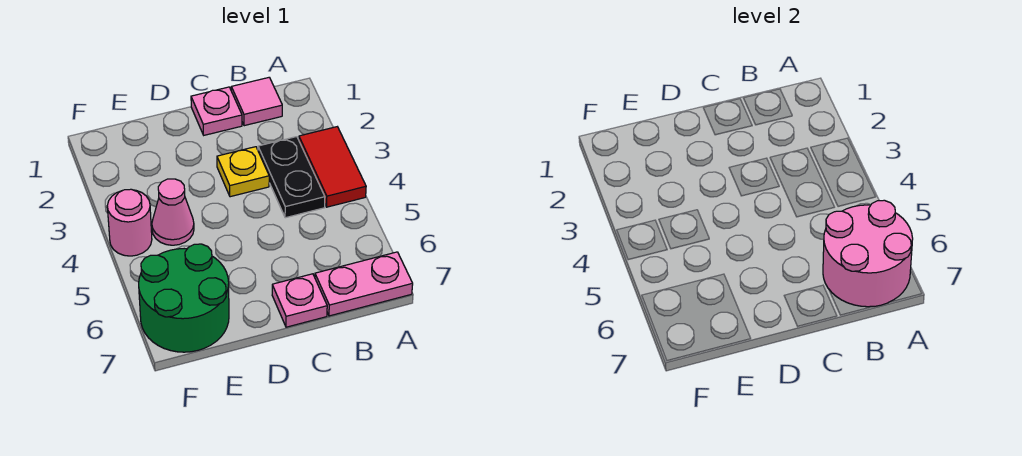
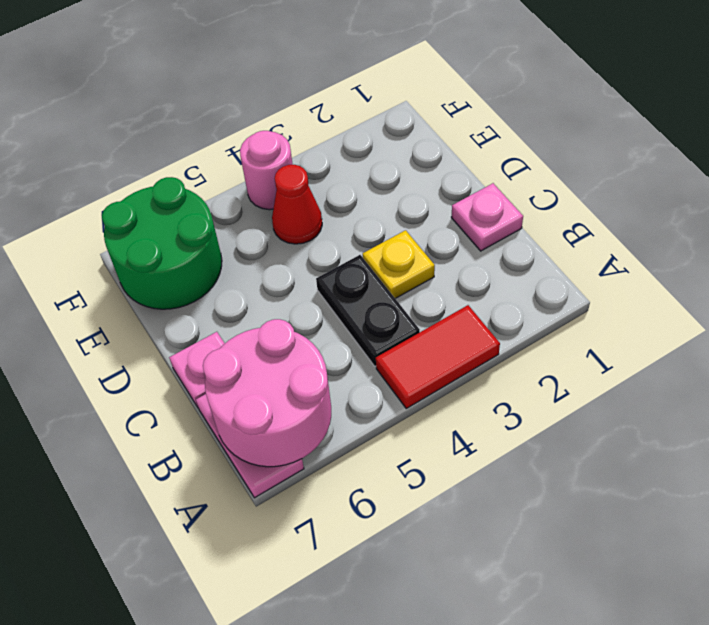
pink 1x1 tile [231,77,282,126] -> none
black 1x2 plate [258,137,325,218] -> black 1x2 plate turned to [316,255,420,366]
pink 1x1 cone [152,179,194,245] -> red 1x1 cone [272,165,322,244]

